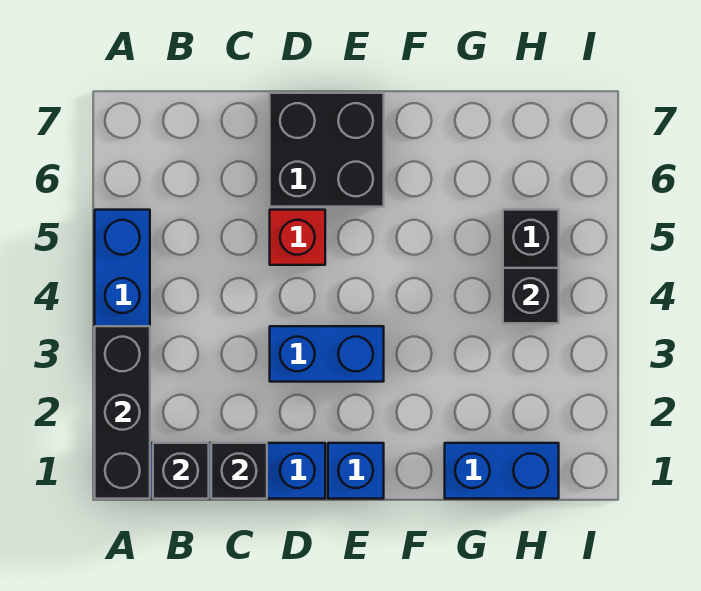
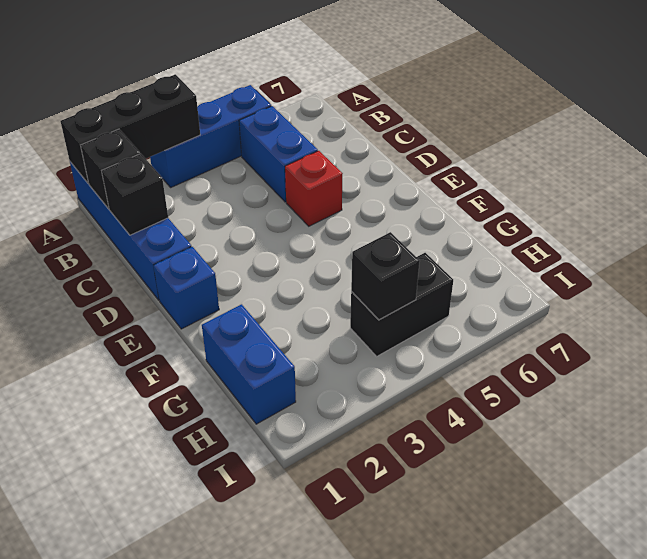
blue 1x2 brick [270,326,384,382] -> blue 1x2 brick moved to [239,106,318,202]
black 2x2 brick [270,93,384,207] -> none

